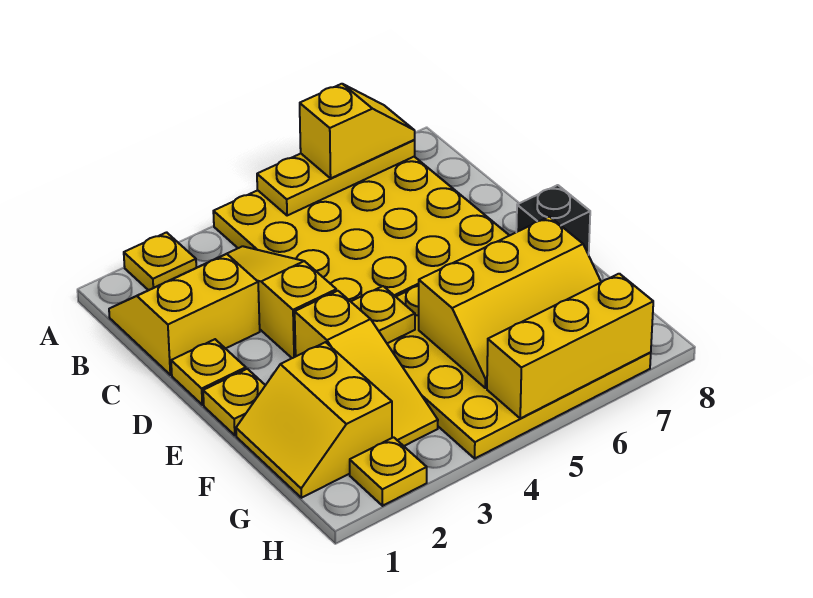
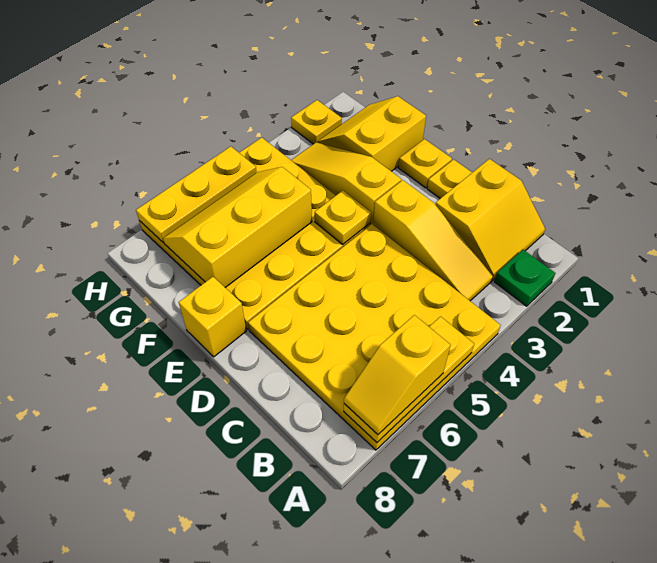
yellow 1x1 plate [124,232,196,290] -> green 1x1 plate [494,249,555,306]
black 1x1 brick [516,185,590,255] -> yellow 1x1 brick [179,277,246,357]
yellow 2x2 slope [236,342,392,498] -> yellow 2x2 slope turned to [317,96,426,171]
yellow 1x3 brick [487,274,653,418] -> yellow 1x3 plate [136,146,257,243]

